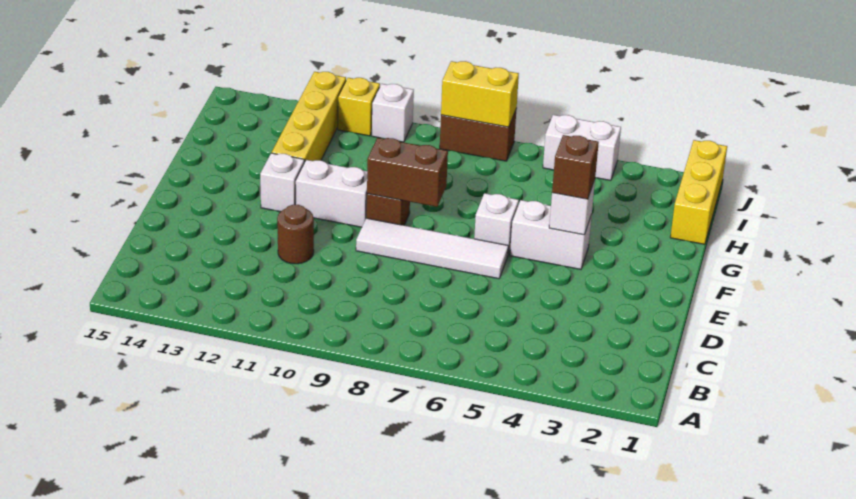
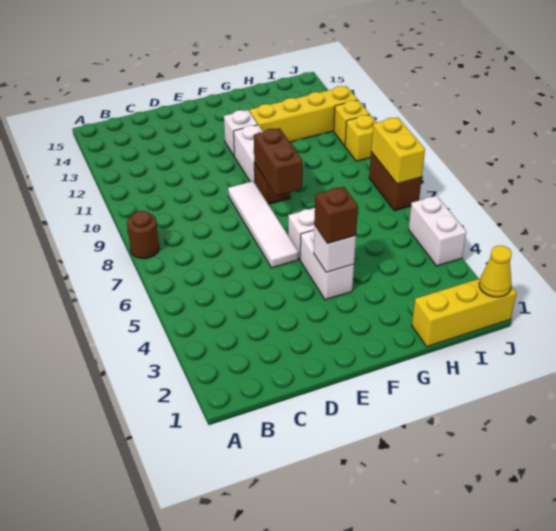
brown 1x1 round brick [277,205,314,264] -> brown 1x1 round brick moved to [127,211,159,259]
none -> yellow 1x1 cone [479,246,512,297]
white 1x1 brick [372,84,414,142] -> yellow 1x1 brick [345,115,377,161]

